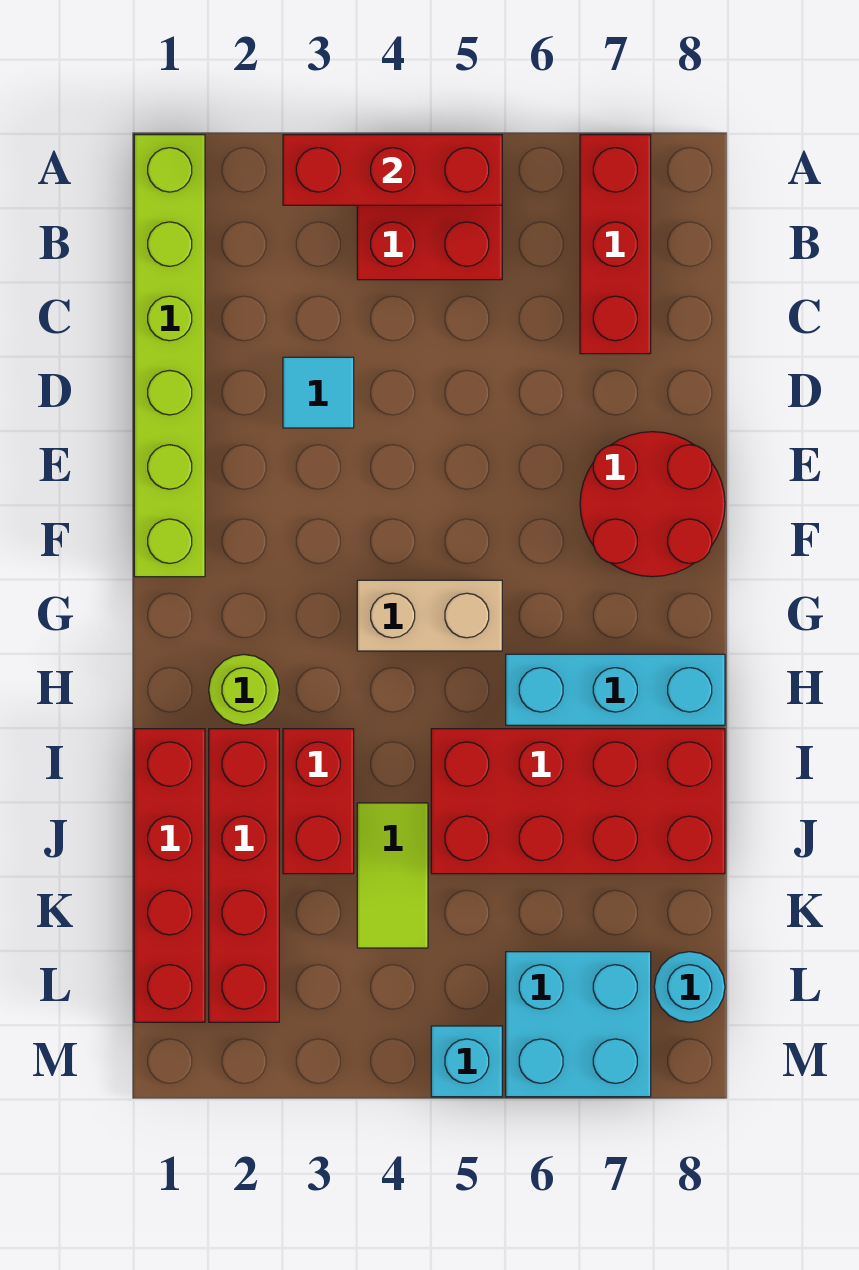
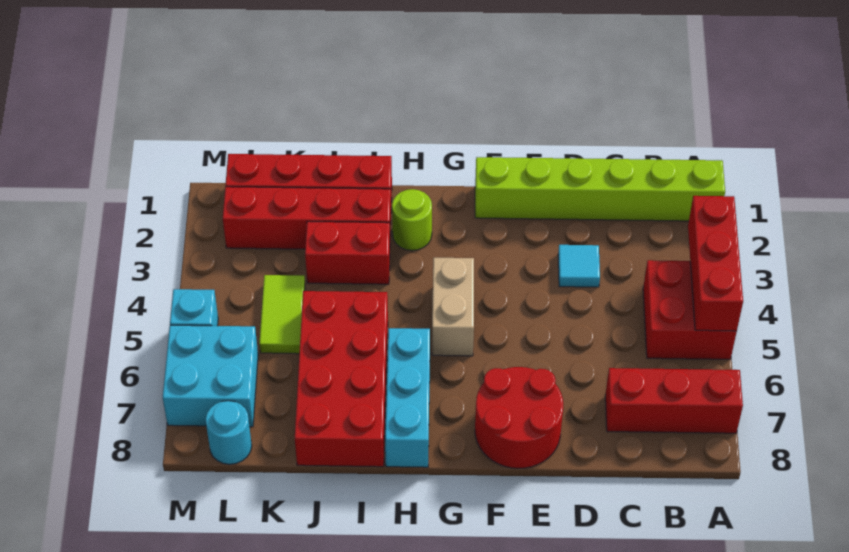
lime 1x2 tile [357,803,428,948] -> lime 1x2 tile turned to [259,275,305,354]

